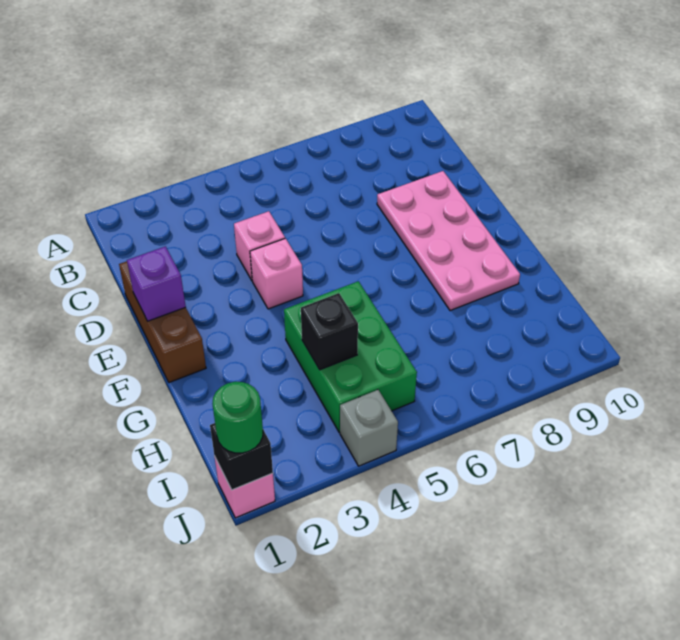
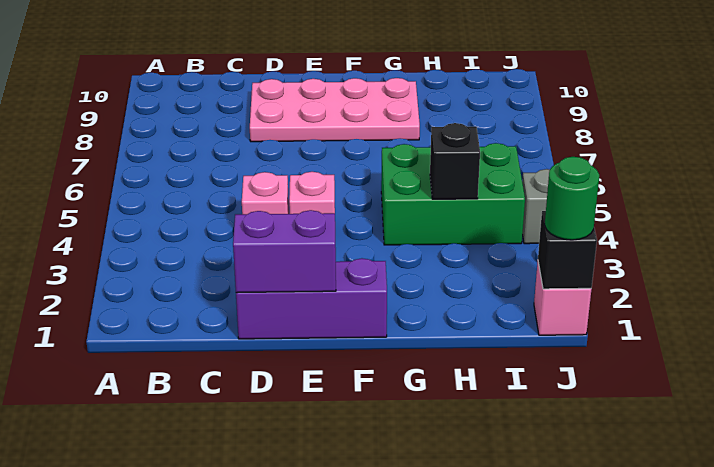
brown 1x3 brick [119,261,206,383] -> purple 1x3 brick [236,258,387,339]
purple 1x1 brick [127,246,186,321] -> purple 1x2 brick [233,210,336,293]

